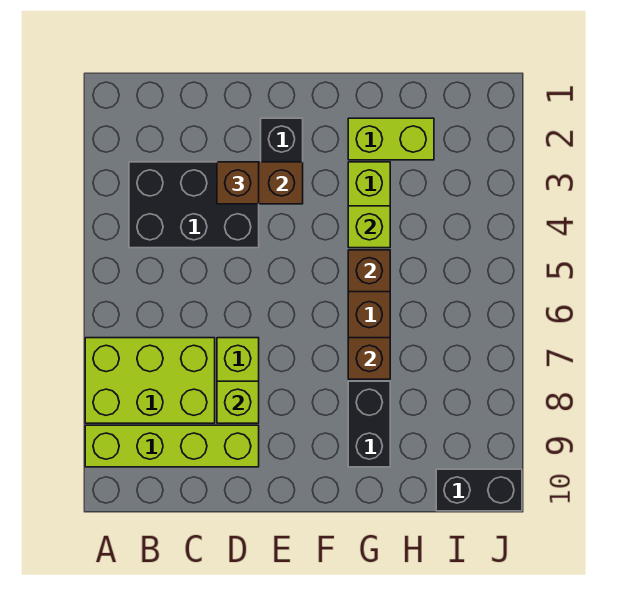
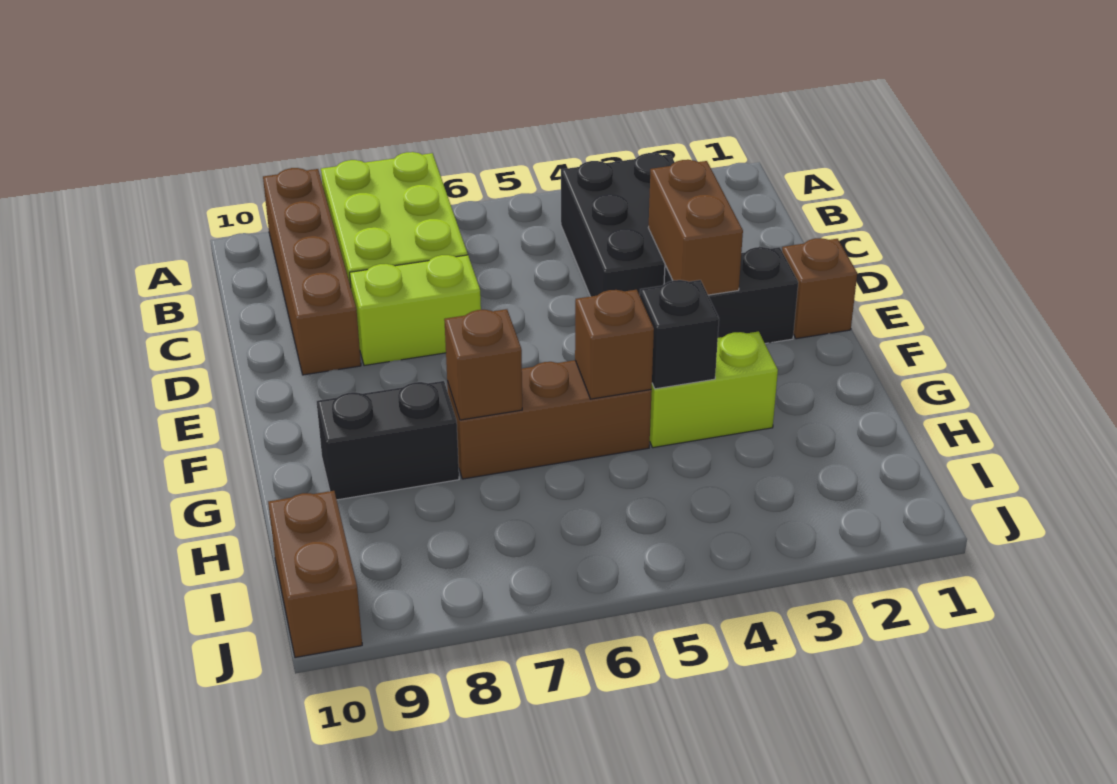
lime 1x4 brick [85,425,259,467] -> brown 1x4 brick [263,168,361,375]
brown 1x1 brick [217,162,259,204] -> brown 1x1 brick moved to [782,238,857,339]
lime 1x1 brick [217,381,259,423] -> none
lime 1x2 brick [348,118,434,160] -> none
lime 1x1 brick [348,206,390,248] -> black 1x1 brick [640,280,719,389]
black 1x2 brick [436,469,522,511] -> brown 1x2 brick [268,491,362,658]

